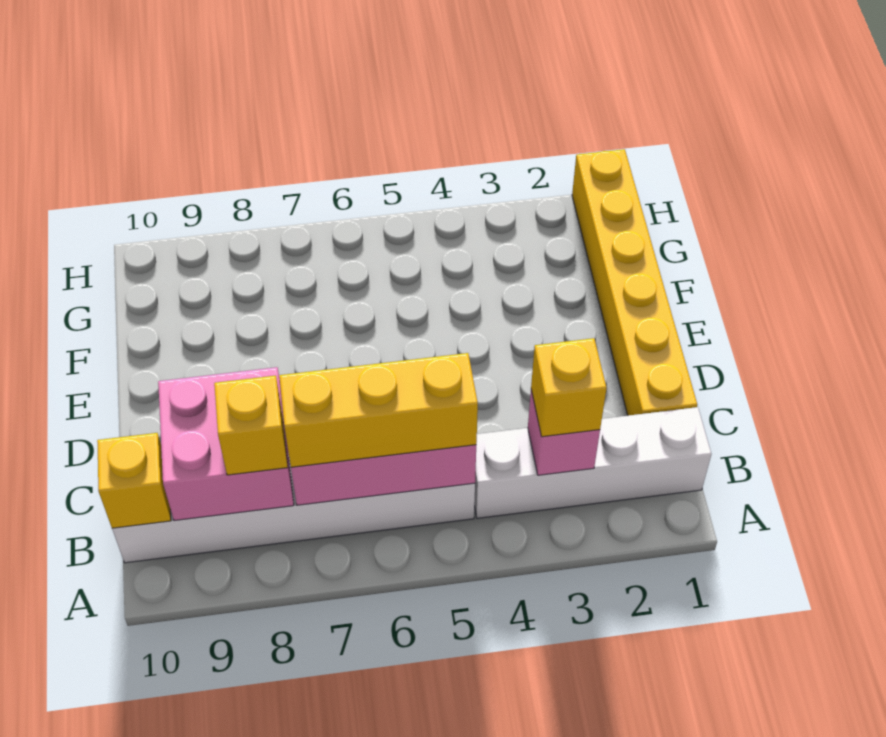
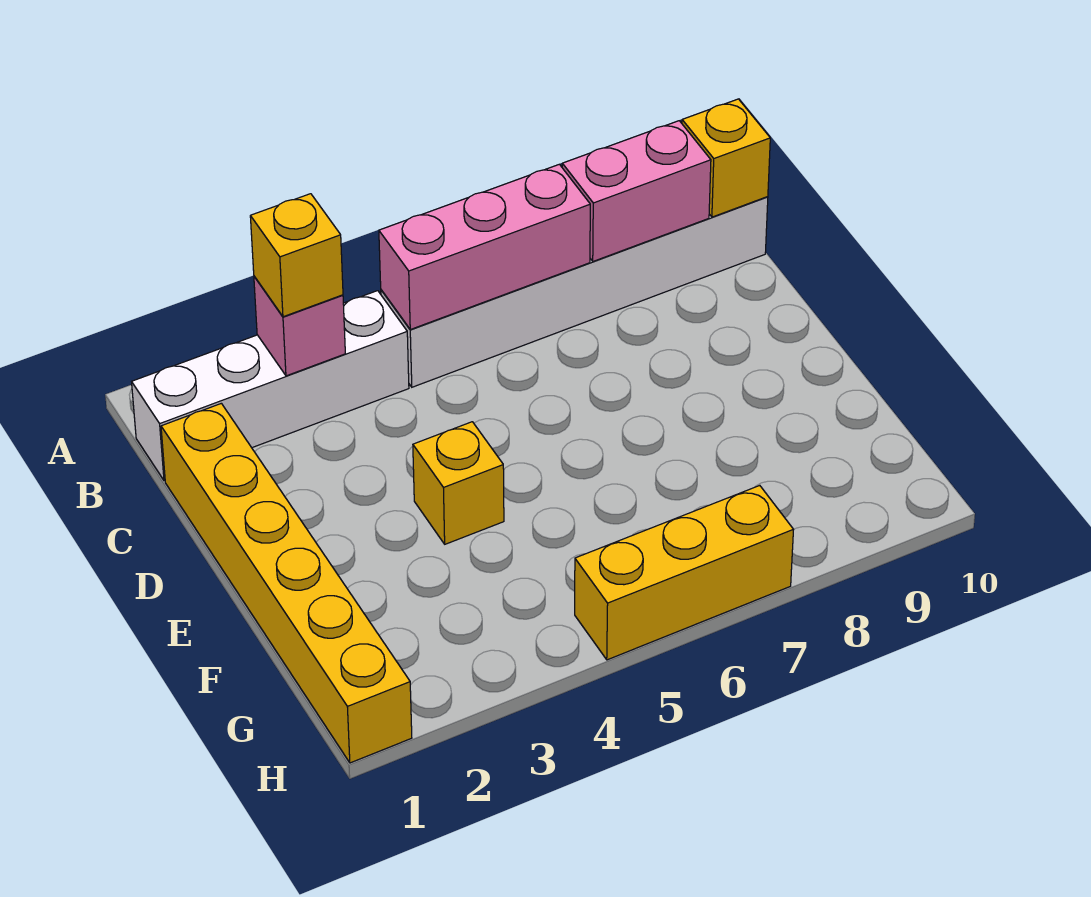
yellow 1x3 brick [279,353,478,467] -> yellow 1x3 brick moved to [575,486,794,660]
pink 2x2 brick [158,367,294,521] -> pink 1x2 brick [562,121,711,261]
yellow 1x1 brick [214,376,288,475] -> yellow 1x1 brick moved to [413,422,504,544]

